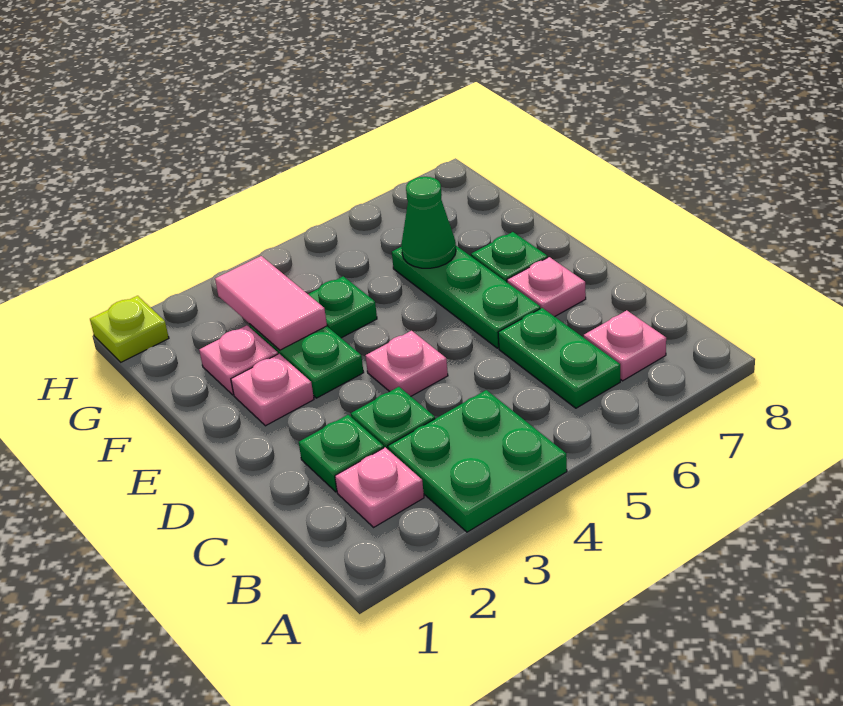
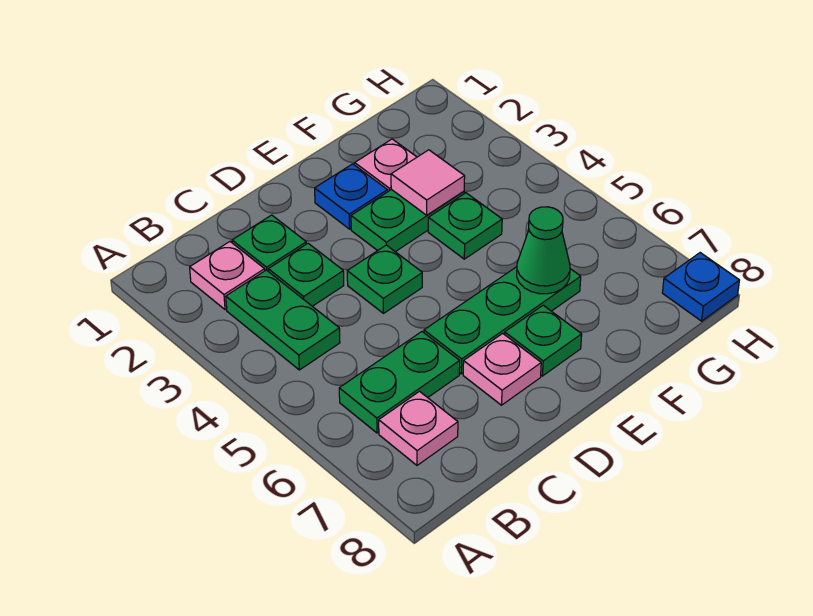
green 2x2 plate [388,390,567,532] -> green 1x2 plate [226,270,340,370]
pink 1x1 plate [366,331,448,396] -> green 1x1 plate [347,245,422,313]
pink 1x1 plate [231,354,314,426] -> blue 1x1 plate [315,164,388,229]
pink 1x2 tile [215,256,327,350] -> pink 1x1 tile [391,150,465,215]
lime 1x1 plate [90,296,169,362] -> none
none -> blue 1x1 plate [663,253,739,321]

